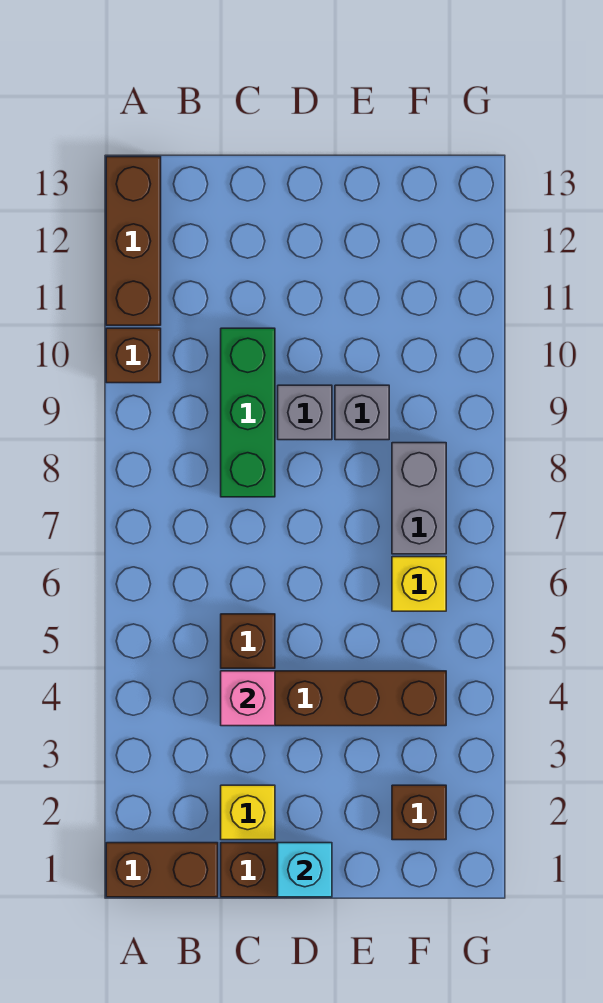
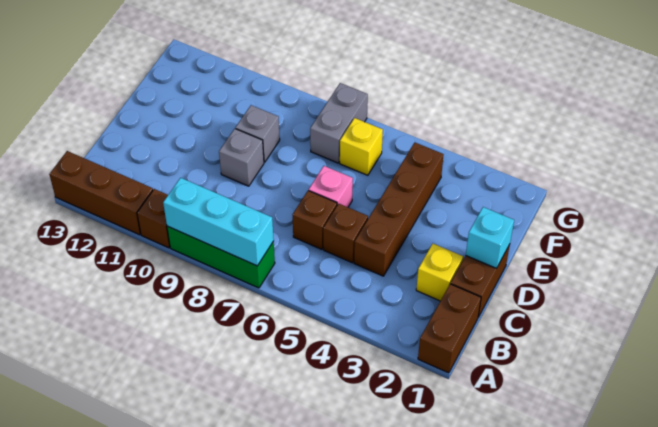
none -> cyan 1x3 brick [163,178,274,266]
pink 1x1 brick [221,671,275,726] -> pink 1x1 brick moved to [309,166,353,207]
green 1x3 brick [221,328,275,497] -> green 1x3 brick moved to [167,226,275,288]
brown 1x1 brick [392,785,446,840] -> brown 1x1 brick moved to [293,191,337,249]
grey 1x2 brick [392,443,446,554] -> grey 1x2 brick turned to [310,83,368,163]

